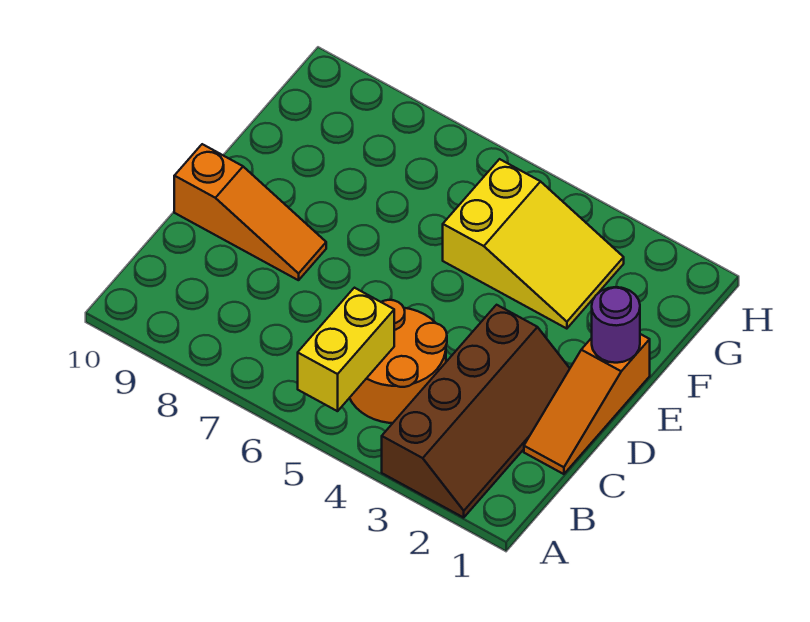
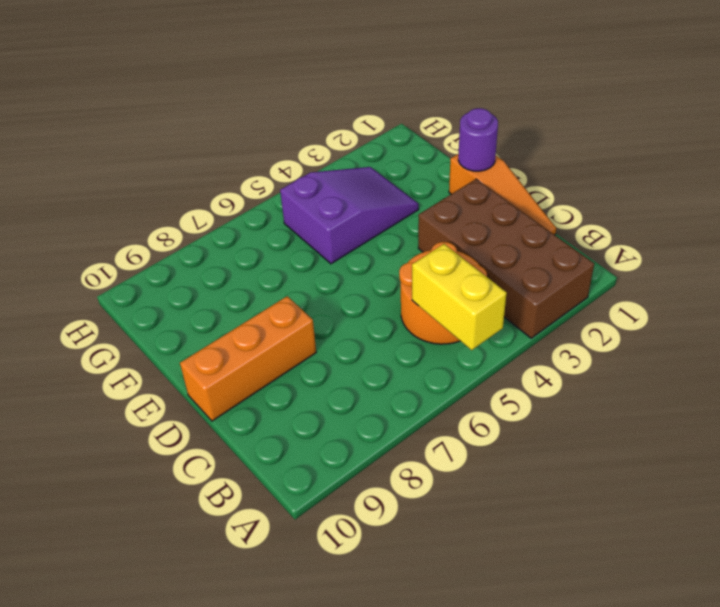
brown 2x4 slope [382,305,570,518] -> brown 2x4 brick [418,179,594,338]
orange 1x3 slope [174,144,326,280] -> orange 1x3 brick [180,296,316,421]
yellow 2x3 slope [443,159,624,329] -> purple 2x3 slope [280,167,419,264]

